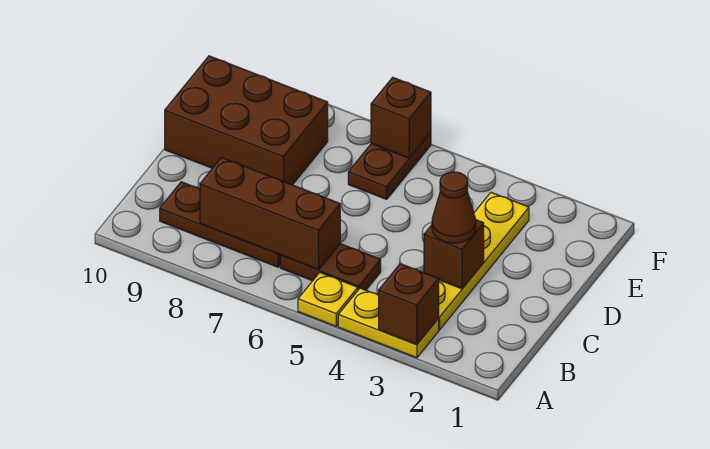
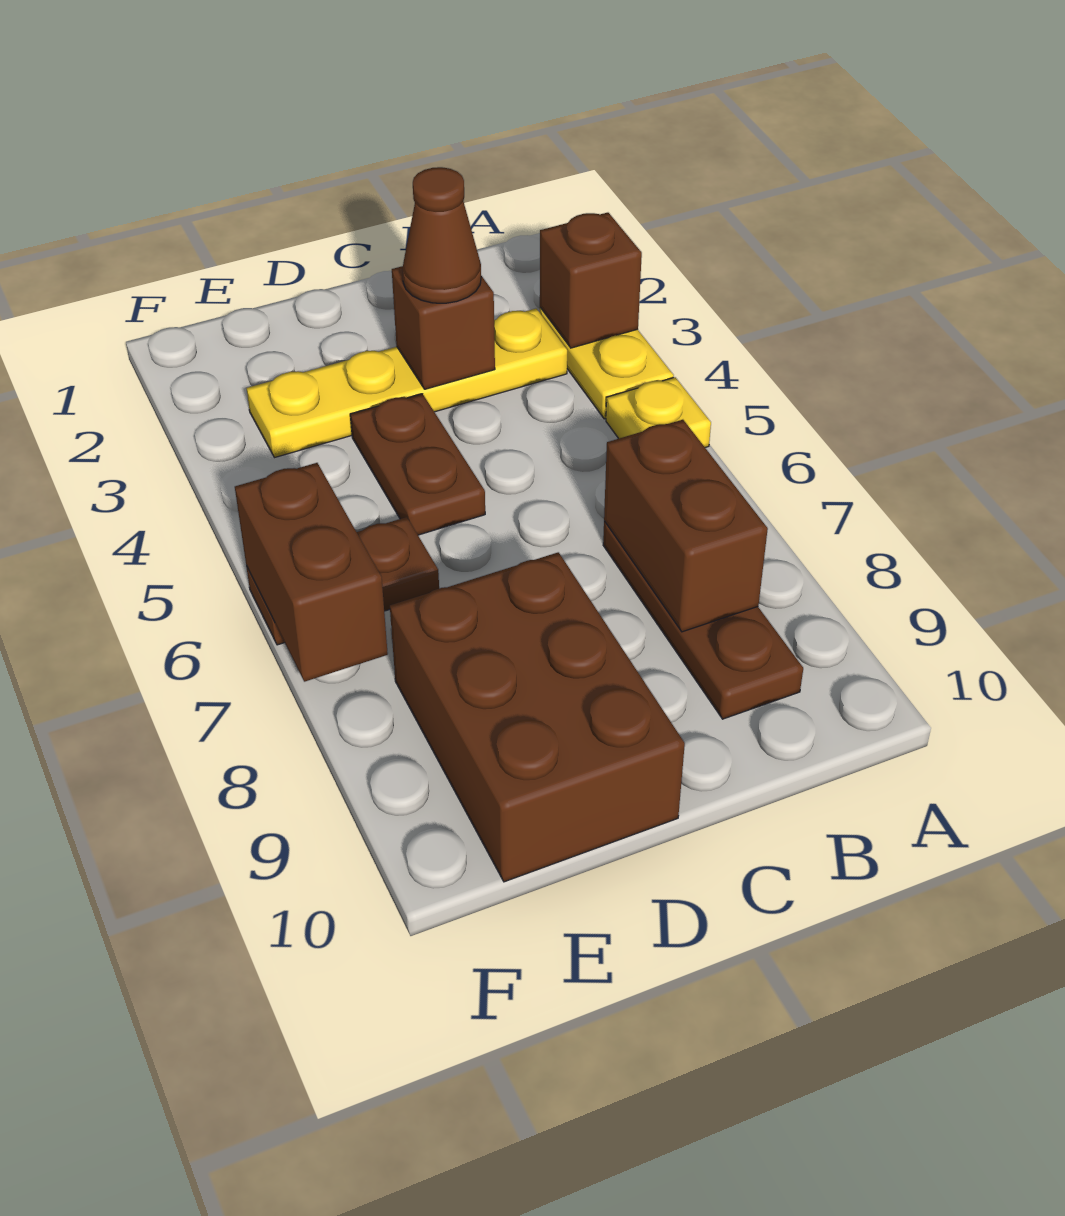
brown 1x2 plate [280,244,381,290] -> brown 1x2 plate moved to [350,394,485,535]
brown 1x3 brick [200,158,340,270] -> brown 1x2 brick [604,420,768,632]
brown 1x1 brick [371,77,431,158] -> brown 1x2 brick [235,463,388,682]

